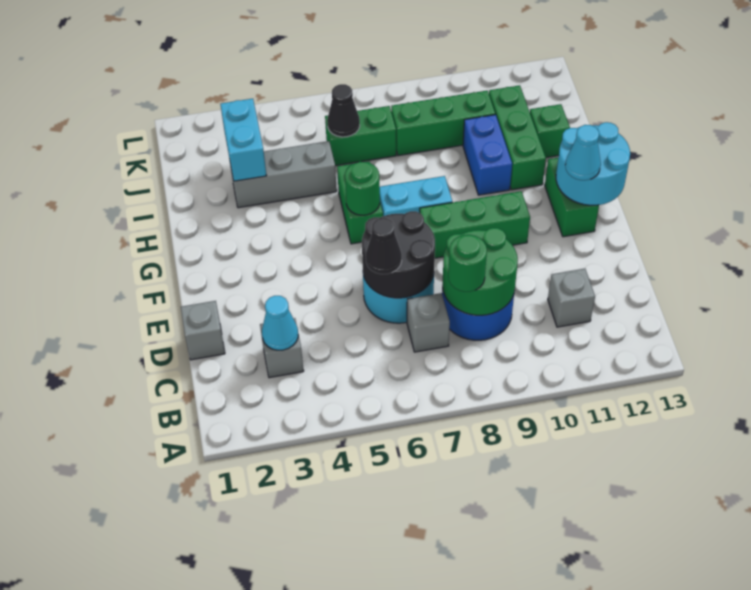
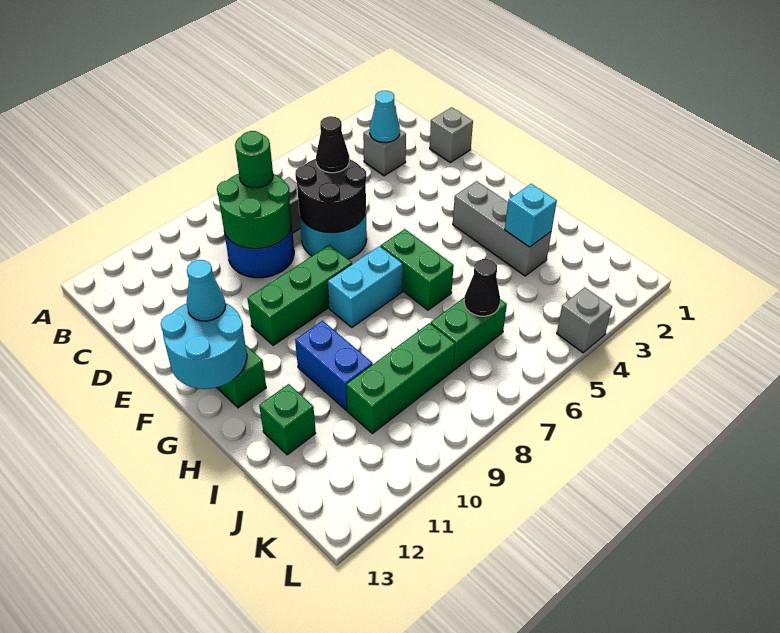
grey 1x1 brick [548,269,595,327] -> grey 1x1 brick moved to [557,288,612,353]
green 1x1 round brick [345,162,380,215] -> none
green 1x3 brick [489,85,546,190] -> none
grey 1x3 brick [230,141,337,208] -> grey 1x3 brick turned to [453,181,551,276]
cyan 1x2 brick [220,99,266,181] -> cyan 1x1 brick [505,184,557,247]

